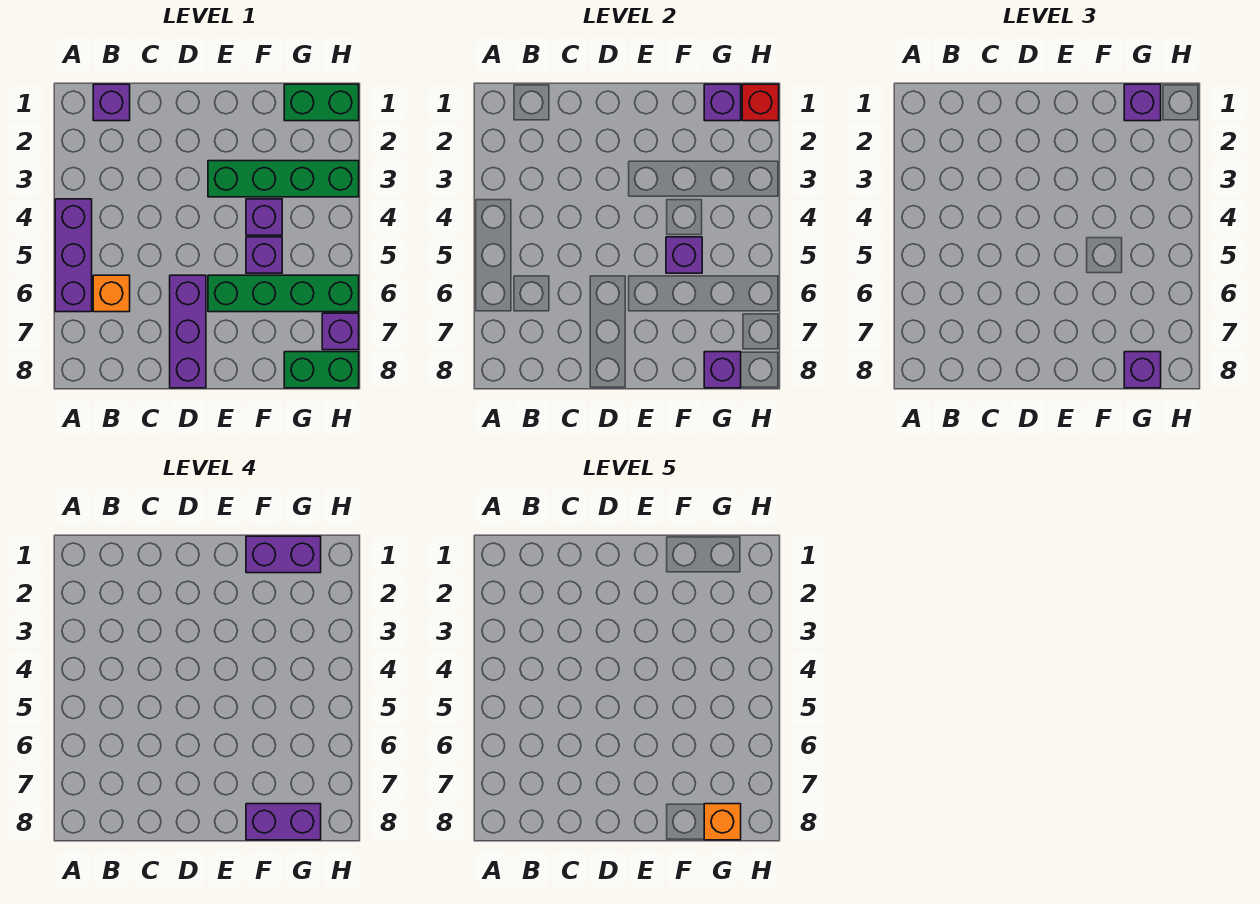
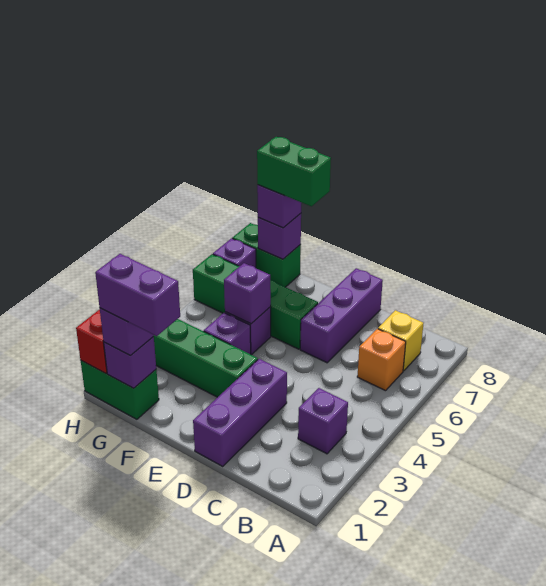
purple 1x3 brick [55,199,92,312] -> purple 1x3 brick moved to [193,359,287,467]
purple 1x1 brick [93,84,130,121] -> purple 1x1 brick moved to [298,388,348,454]
none -> yellow 1x1 brick [378,310,424,371]
purple 1x2 brick [246,804,321,840] -> green 1x2 brick [257,137,331,206]
orange 1x1 brick [704,804,741,840] -> none

